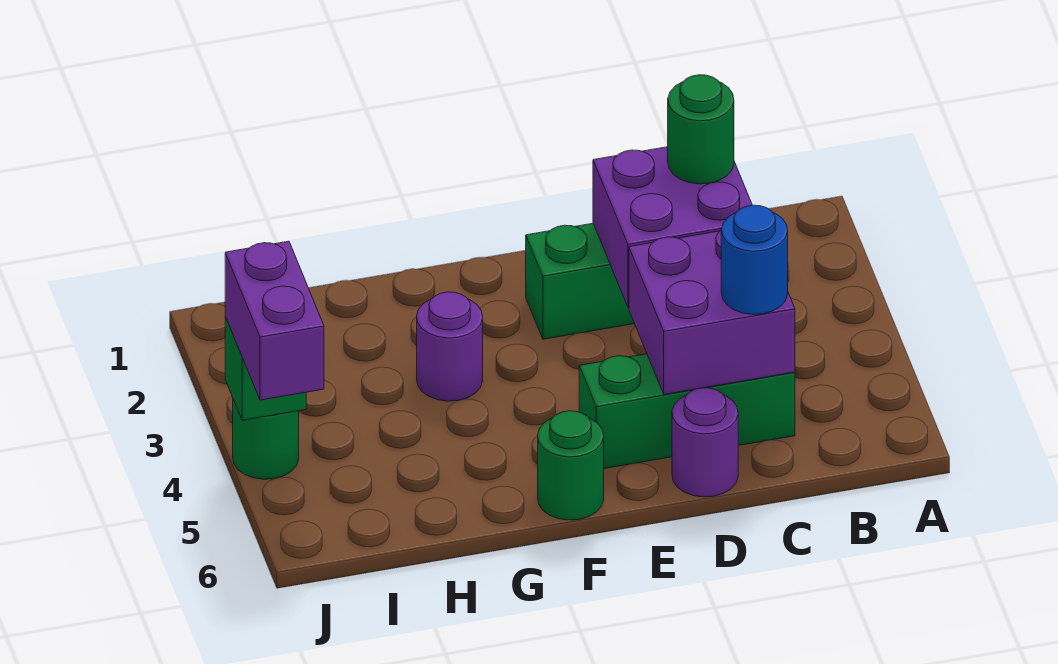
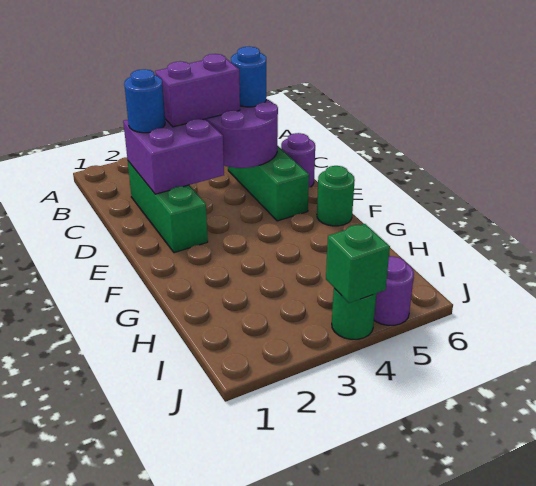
green 1x1 round brick [668,75,734,184] -> blue 1x1 round brick [124,69,165,133]
purple 2x2 brick [629,231,795,395] -> purple 2x2 round brick [207,99,278,168]
purple 1x1 round brick [417,292,483,401] -> purple 1x1 round brick moved to [374,256,414,325]
purple 1x2 brick [225,241,324,400] -> purple 1x2 brick moved to [155,54,240,127]

